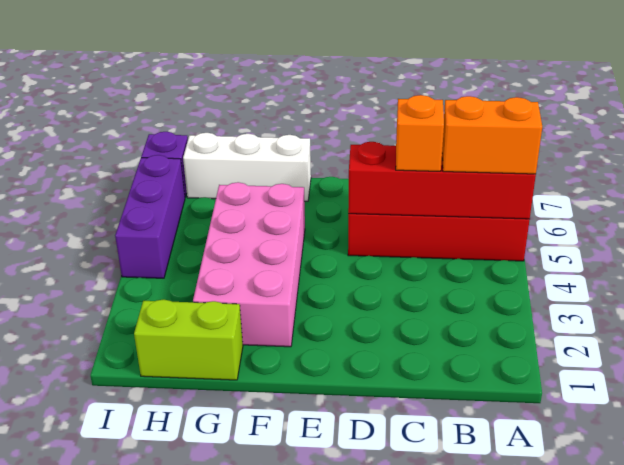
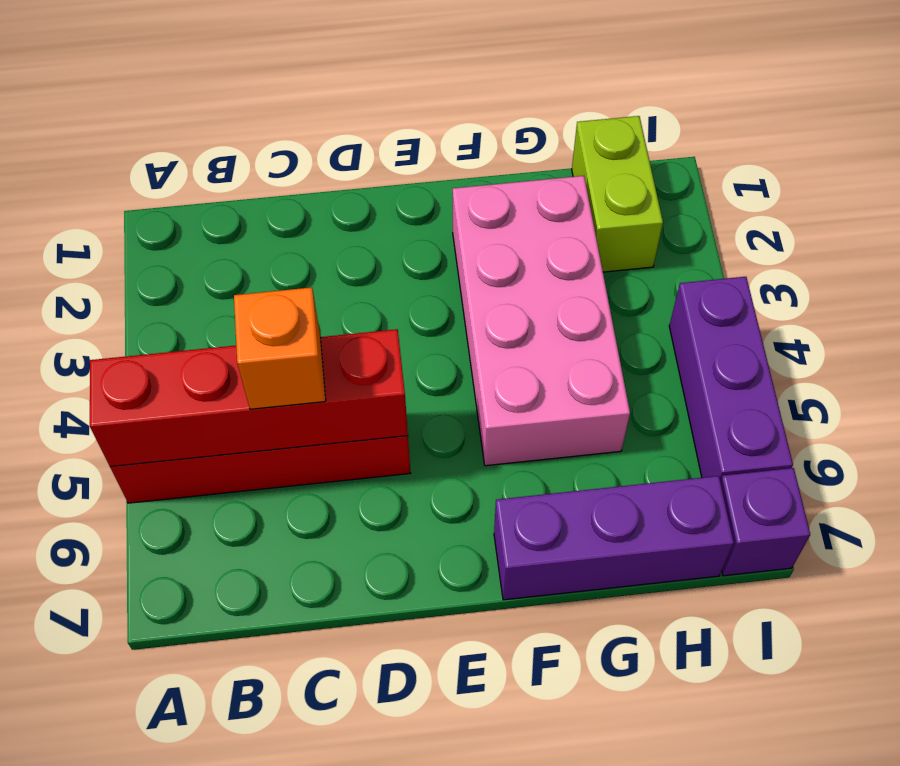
orange 1x2 brick [442,96,542,174] -> none
white 1x3 brick [183,133,311,201] -> purple 1x3 brick [494,476,734,600]
lime 1x2 brick [134,299,243,380] -> lime 1x2 brick turned to [572,116,663,272]

